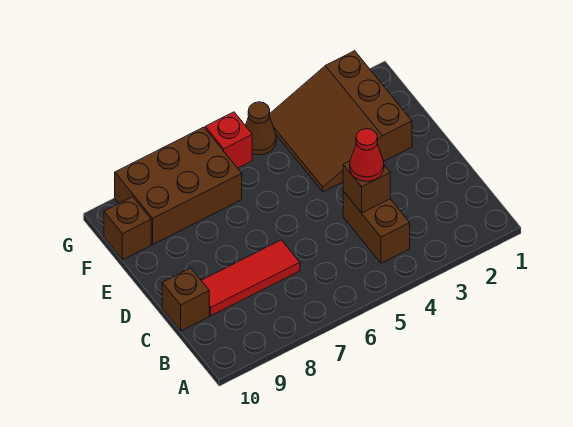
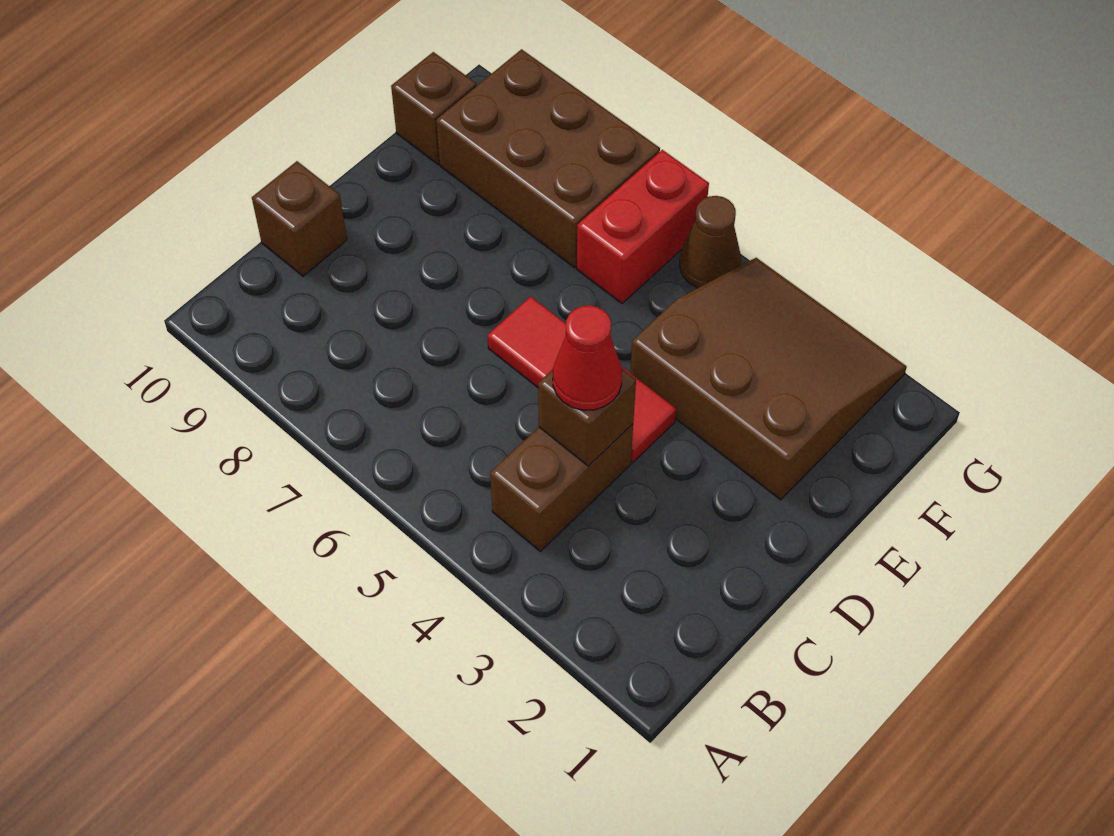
red 1x3 tile [201,240,300,316] -> red 1x3 tile moved to [488,297,676,463]
brown 3x3 slope [270,51,412,192] -> brown 3x3 slope turned to [630,258,907,500]
red 1x1 brick [205,112,252,168] -> red 1x2 brick [577,150,709,303]

